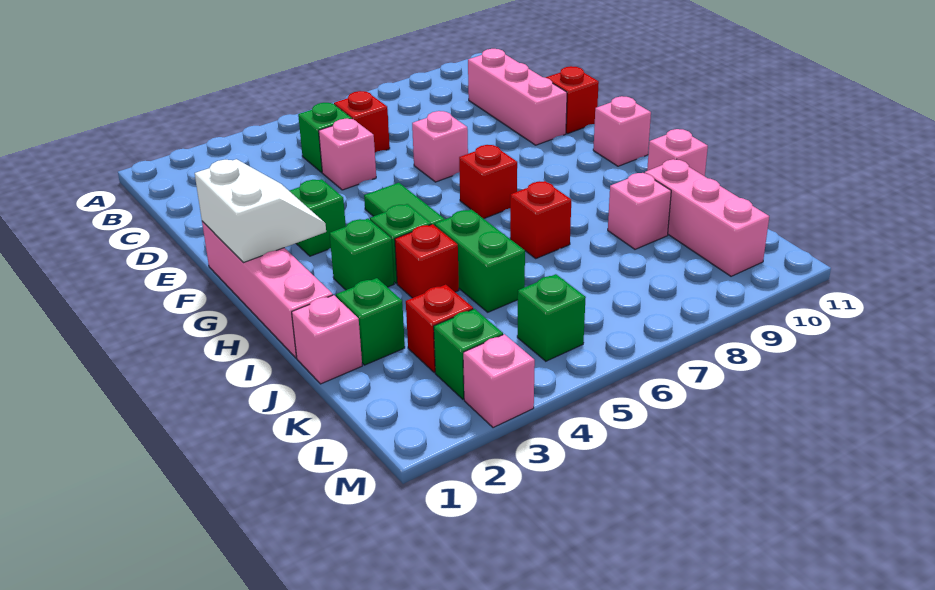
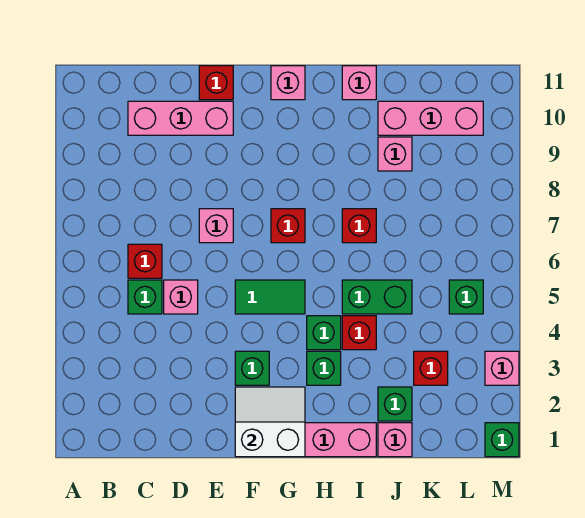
green 1x1 brick [434,309,503,399] -> green 1x1 brick moved to [485,423,519,457]

